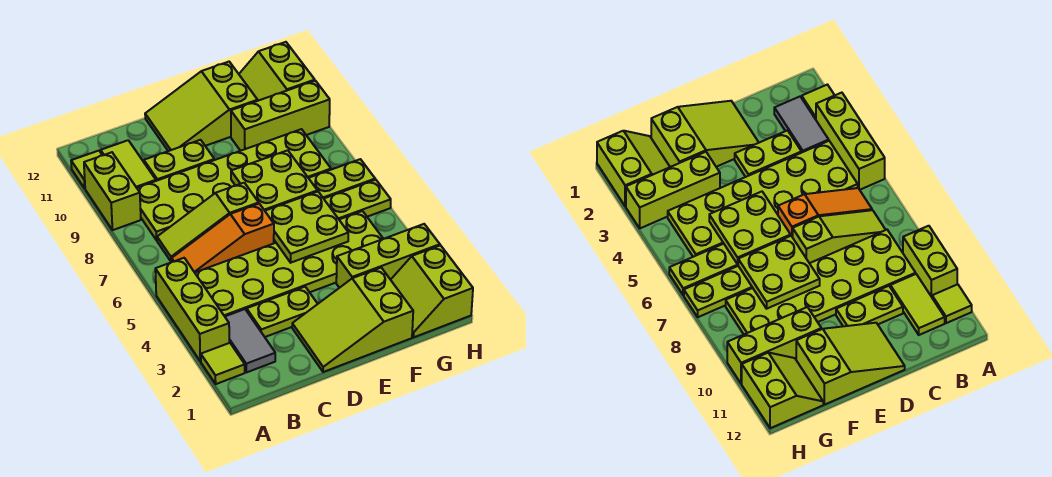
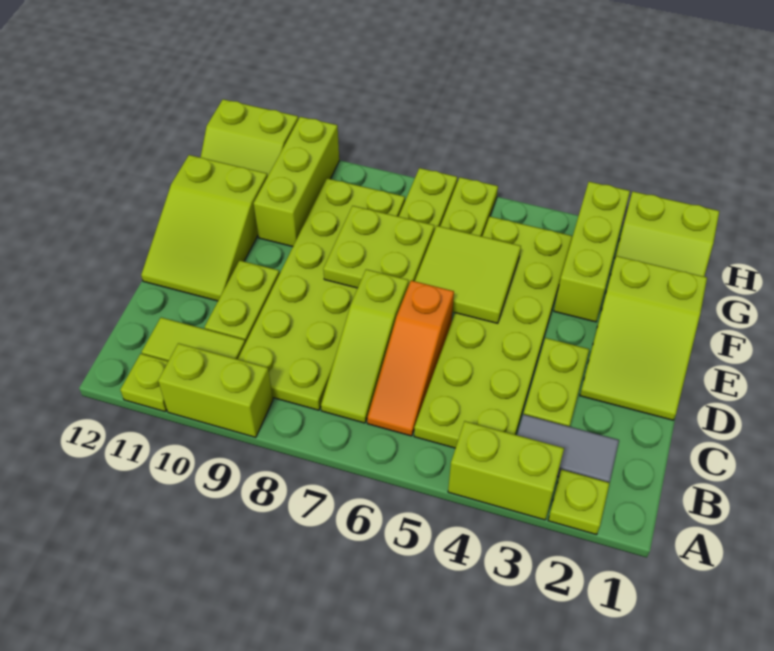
lime 1x1 tile [201,343,245,384] -> lime 1x1 plate [548,470,609,535]
lime 1x3 brick [155,258,229,361] -> lime 1x2 brick [448,421,564,520]
lime 1x1 tile [71,151,102,188] -> lime 1x1 plate [120,354,168,412]
lime 2x2 plate [265,192,348,263] -> lime 2x2 tile [415,226,521,323]

